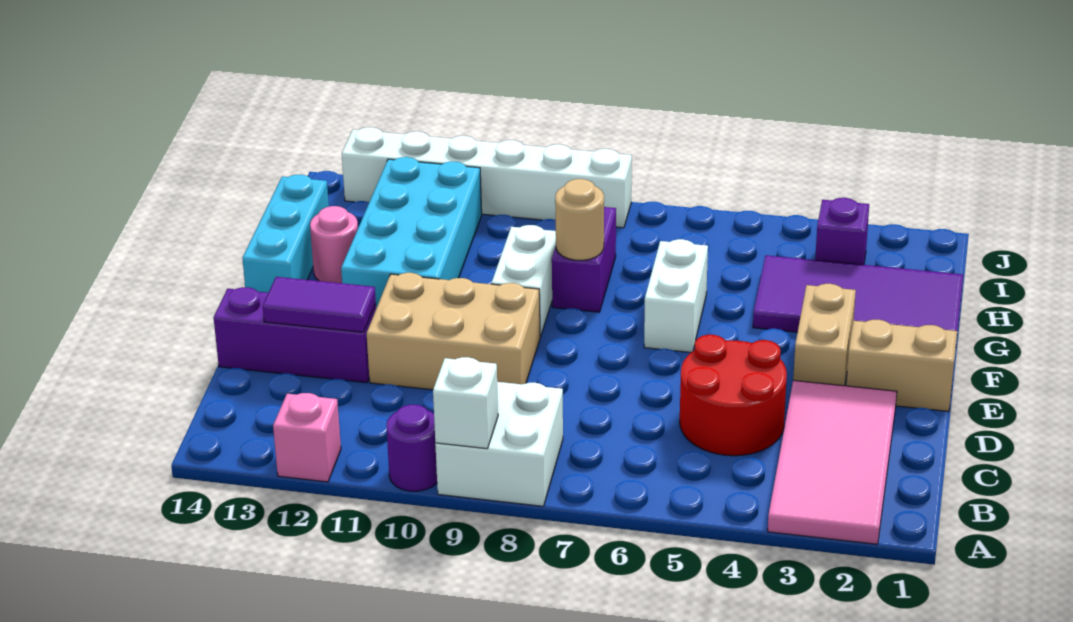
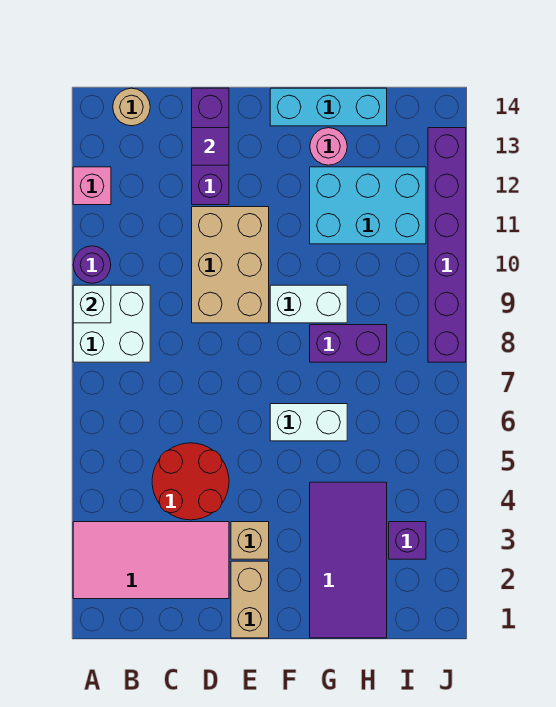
purple 1x2 tile [263,277,376,332] -> purple 1x1 tile [192,128,229,165]
tan 1x2 brick [793,284,856,386] -> tan 1x1 brick [231,522,269,559]
cyan 2x4 brick [341,157,482,308] -> cyan 2x3 brick [310,167,426,244]
tan 1x1 round brick [555,179,604,260] -> tan 1x1 round brick moved to [113,88,150,126]
white 1x6 brick [342,127,632,228] -> purple 1x6 brick [428,128,466,362]

